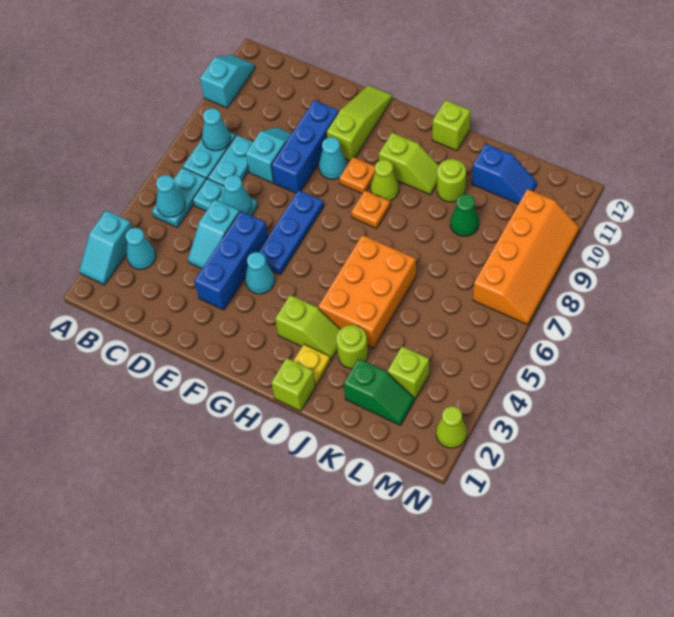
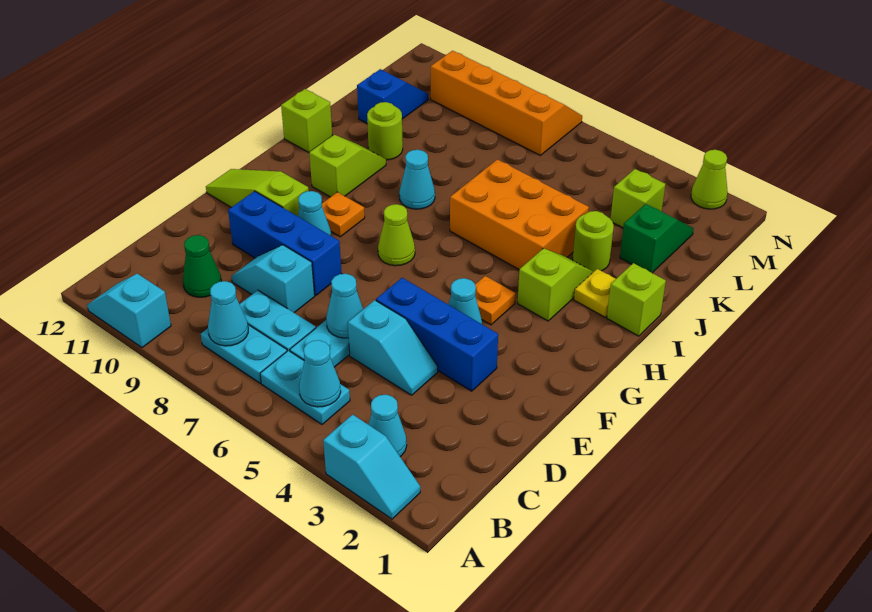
blue 1x3 plate [258,190,324,274] -> none
orange 1x1 plate [351,190,390,229] -> orange 1x1 plate moved to [475,276,515,325]
lime 1x1 cone [371,159,399,201] -> lime 1x1 cone moved to [378,204,415,266]
none -> cyan 1x1 cone [399,150,435,209]
green 1x1 cone [450,194,479,236] -> green 1x1 cone moved to [183,235,221,297]

